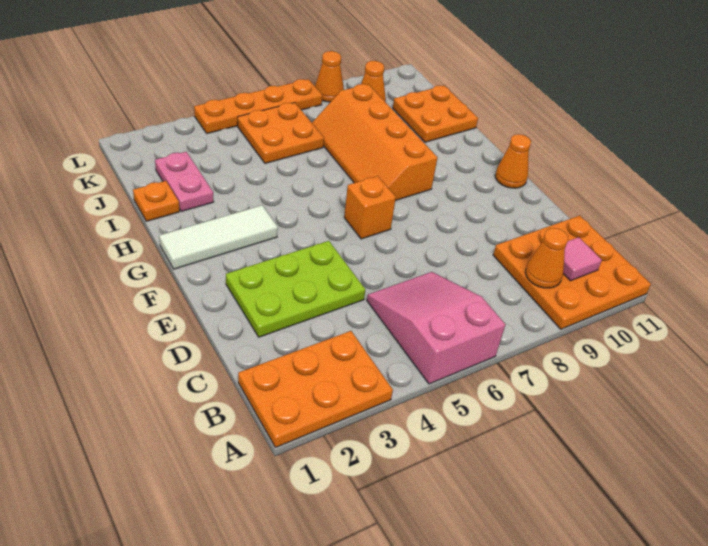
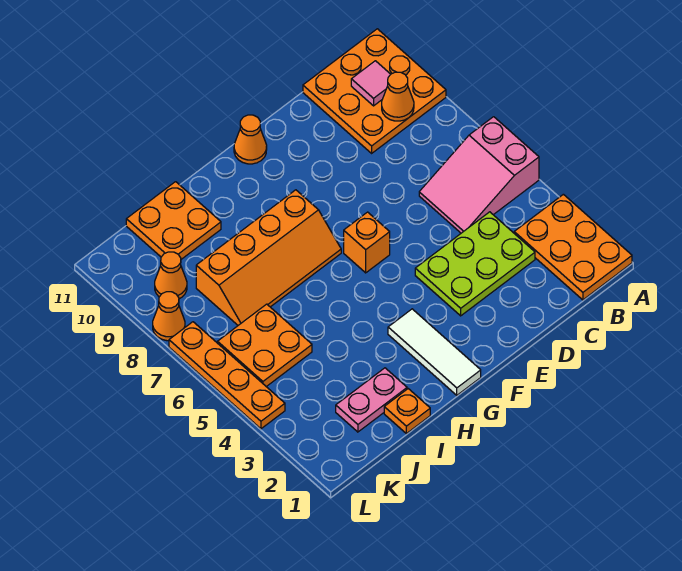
lime 2x3 plate [226,241,365,337] -> lime 2x3 plate turned to [415,212,535,316]

